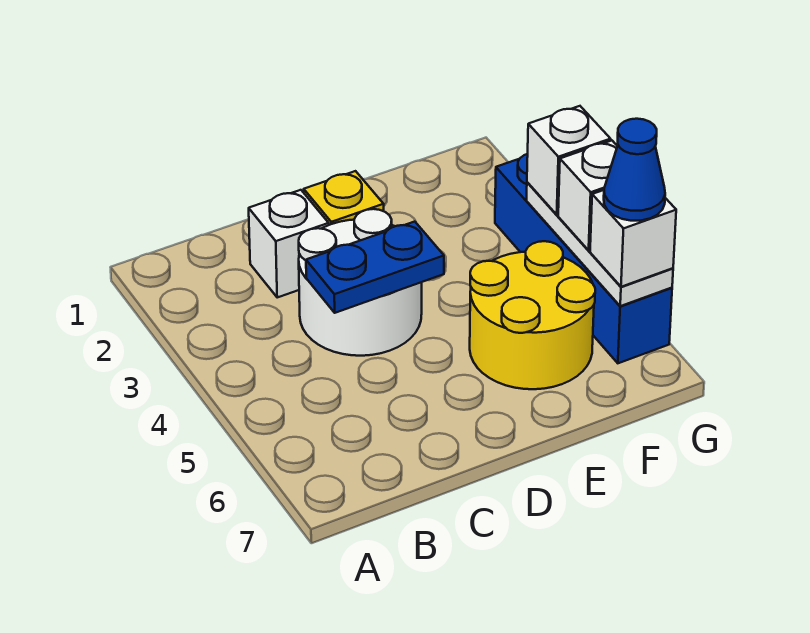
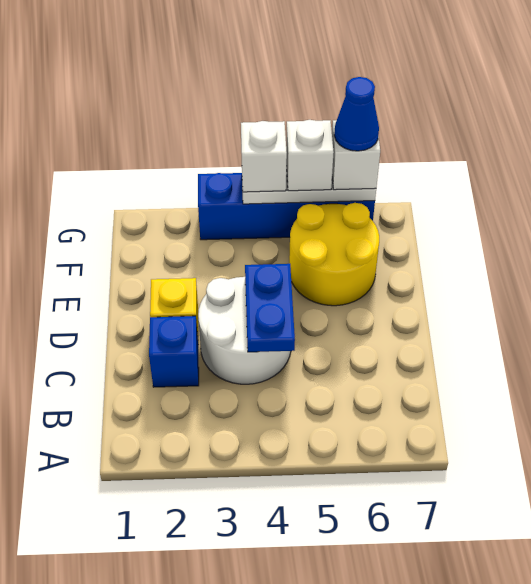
white 1x1 brick [249,190,329,297] -> blue 1x1 brick [149,316,199,387]

